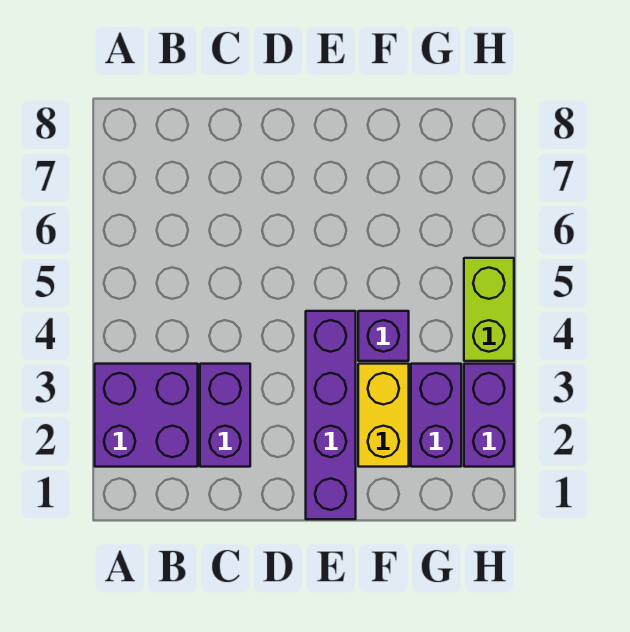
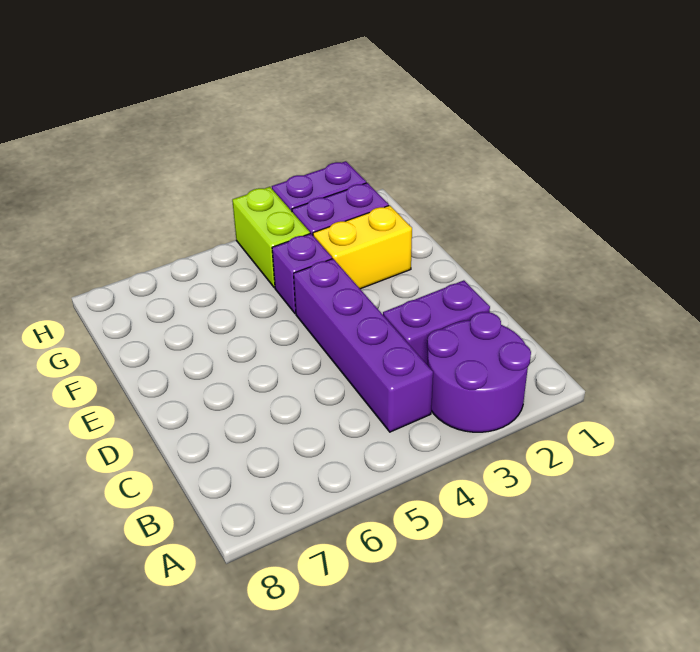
purple 2x2 brick [95,364,198,467] -> purple 2x2 round brick [427,312,531,432]
purple 1x4 brick [306,311,356,519] -> purple 1x4 brick turned to [294,259,433,432]
lime 1x2 brick [464,258,514,361] -> lime 1x2 brick turned to [232,187,310,288]

